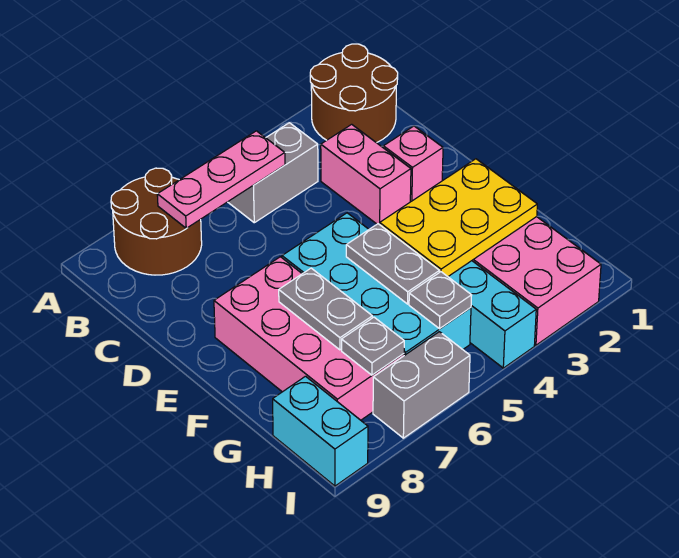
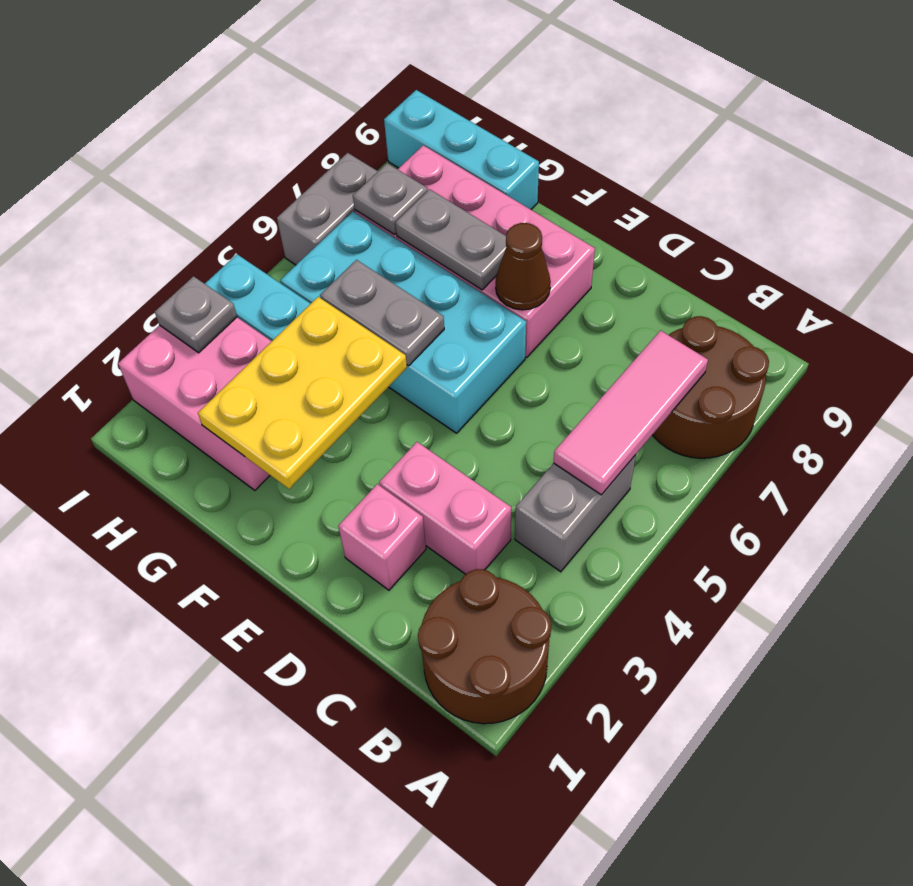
pink 1x3 plate [157,131,285,228] -> pink 1x3 tile [554,331,708,495]
none -> brown 1x1 cone [496,223,551,310]
grey 1x1 plate [409,272,472,329] -> grey 1x1 plate moved to [155,276,237,353]
cyan 1x2 brick [273,376,368,486] -> cyan 1x3 brick [384,90,539,209]

